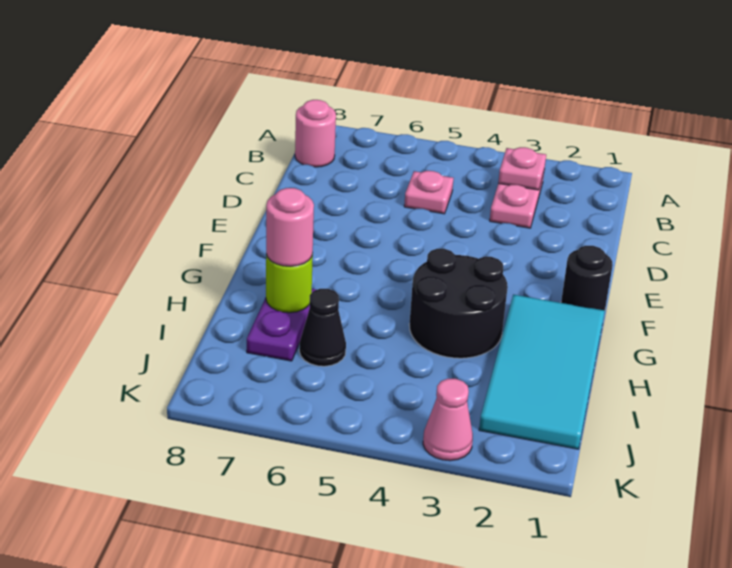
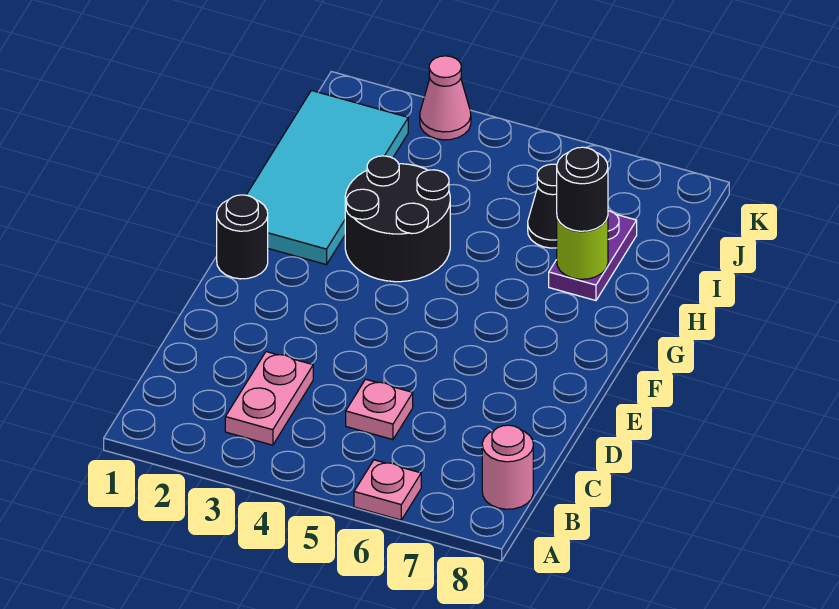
pink 1x1 plate [498,147,546,190] -> pink 1x1 plate moved to [354,460,421,520]
pink 1x1 round brick [266,188,314,266] -> black 1x1 round brick [557,147,608,231]

